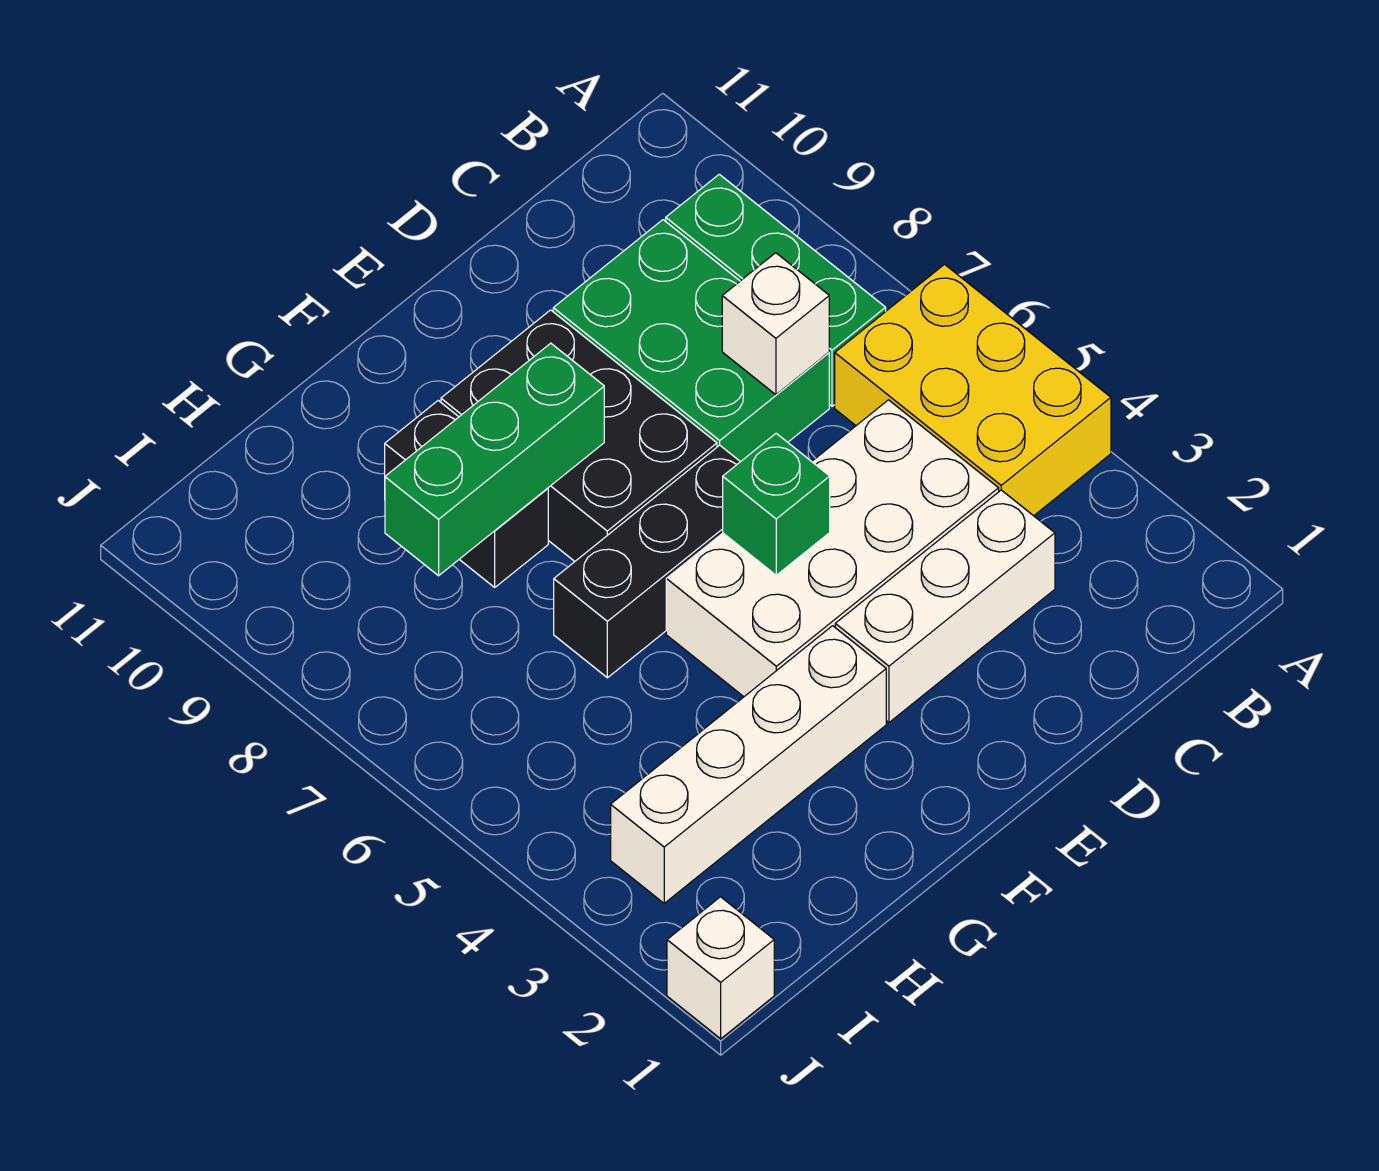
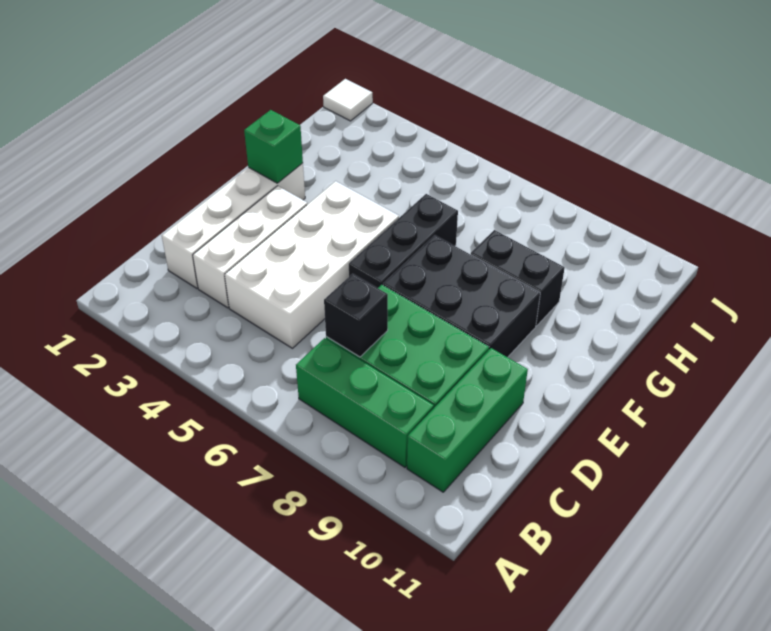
yellow 2x3 brick [835,264,1111,516] -> none
white 1x1 brick [722,253,829,395] -> black 1x1 brick [324,274,388,357]
green 1x1 brick [723,433,830,575] -> green 1x1 brick moved to [244,110,303,183]
white 1x4 brick [611,626,886,903] -> white 1x4 brick moved to [162,163,305,288]
green 1x3 brick [385,343,604,576] -> green 1x3 brick moved to [407,348,528,492]
white 1x1 brick [667,897,774,1039] -> white 1x1 tile [323,79,373,121]

